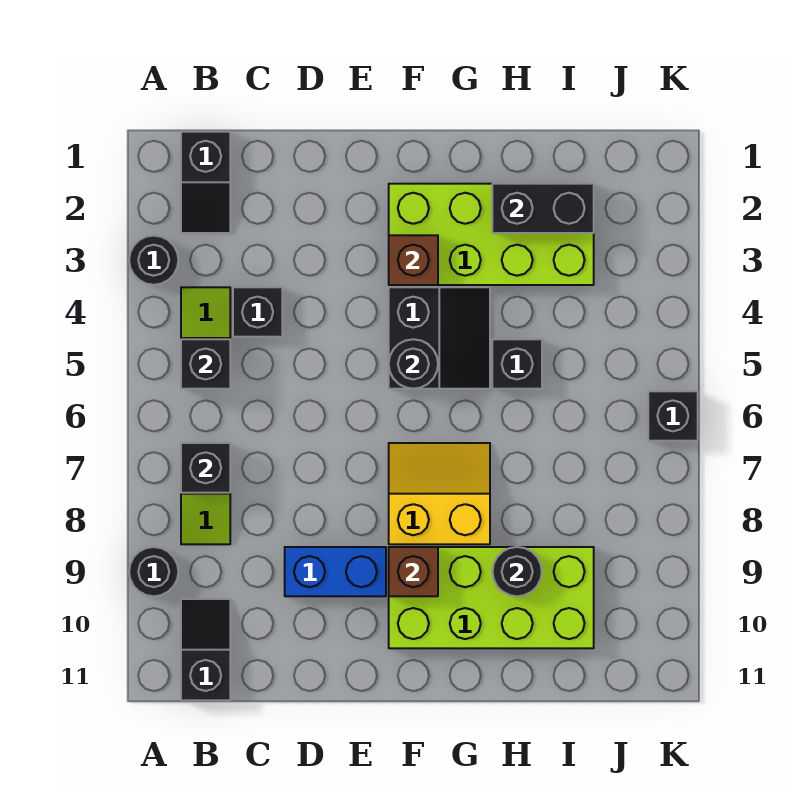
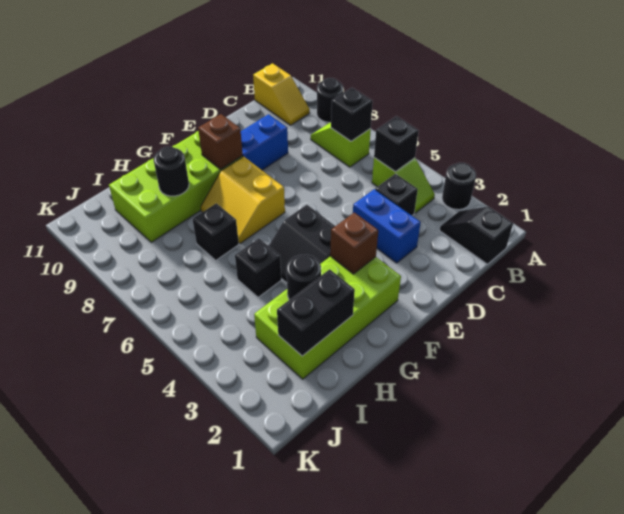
black 1x2 slope [181,599,230,700] -> yellow 1x2 slope [253,63,310,125]
none -> blue 1x2 brick [353,189,421,263]
black 1x1 round brick [389,339,438,389] -> black 1x1 round brick moved to [287,255,321,300]
yellow 2x2 slope [389,443,490,544] -> yellow 2x2 slope turned to [201,157,285,243]
black 1x1 brick [648,391,698,441] -> black 1x1 brick moved to [192,203,239,260]

